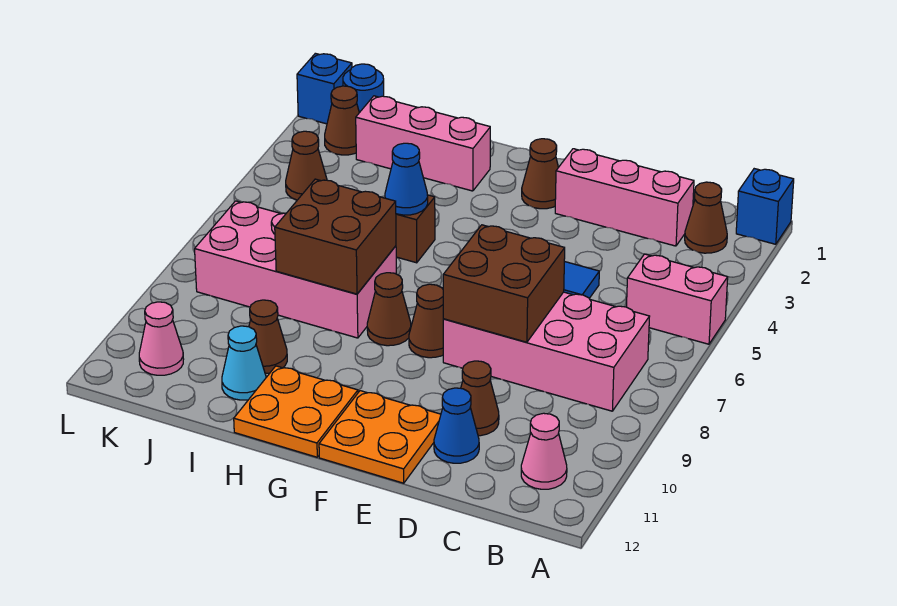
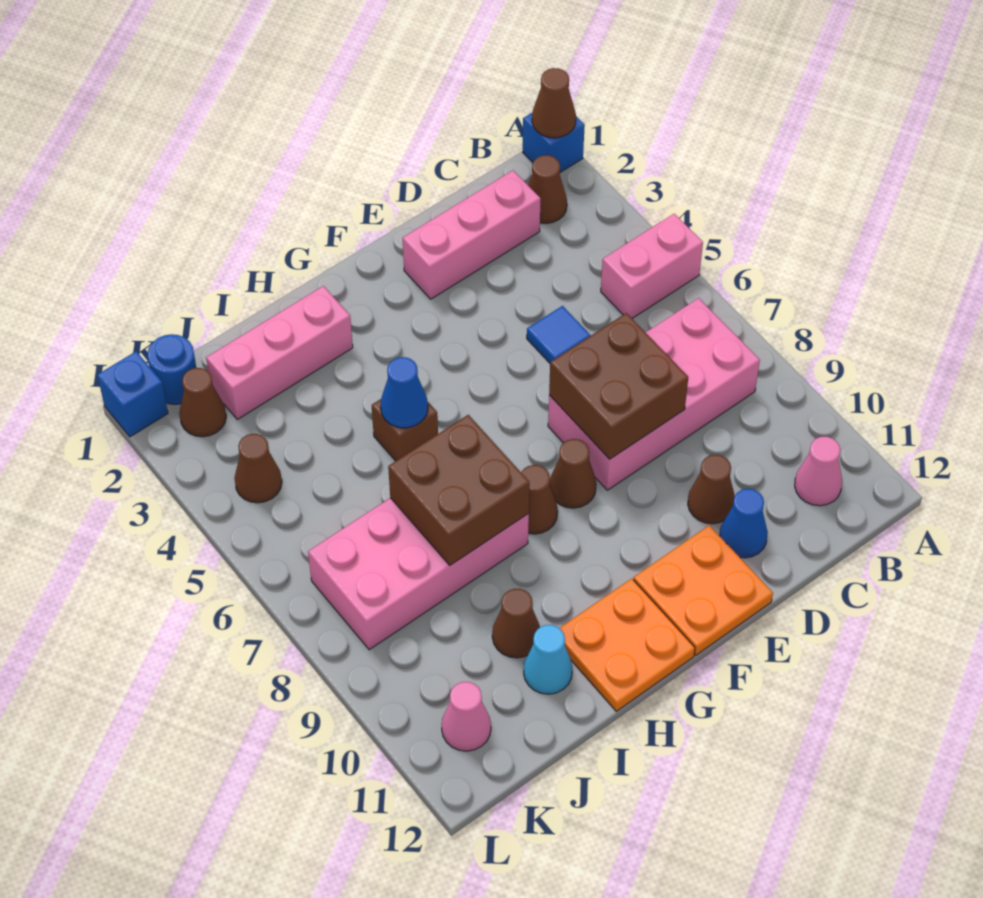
brown 1x1 cone [522,139,558,209] -> brown 1x1 cone moved to [532,68,576,138]

